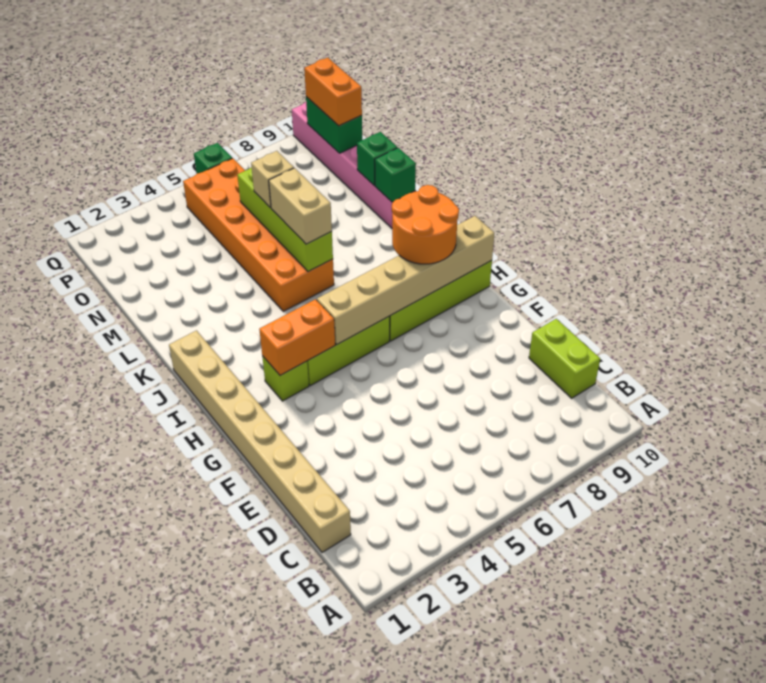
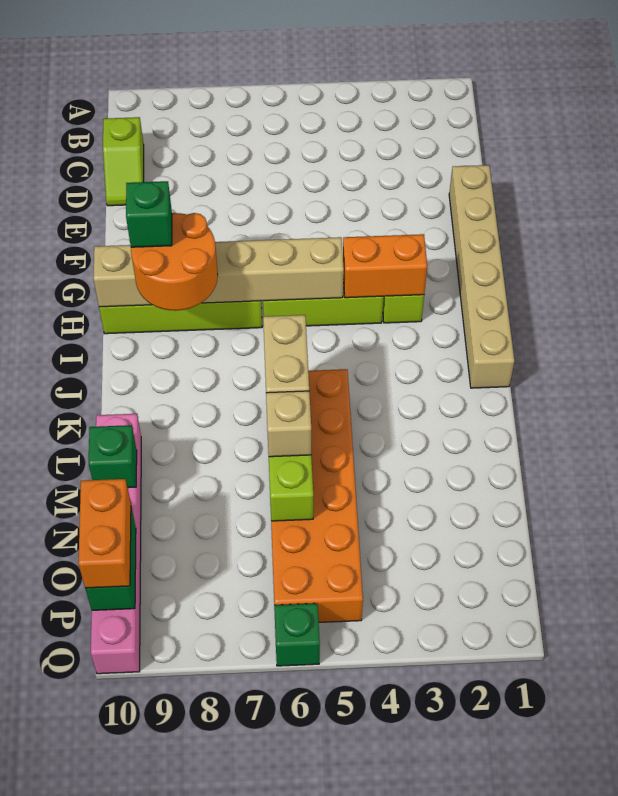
tan 1x8 brick [169,331,351,552] -> tan 1x6 brick [449,165,514,388]
lime 1x2 brick [529,319,600,398] -> lime 1x2 slope [103,117,144,206]
green 1x1 brick [375,148,416,202] -> green 1x1 brick moved to [126,181,172,247]

